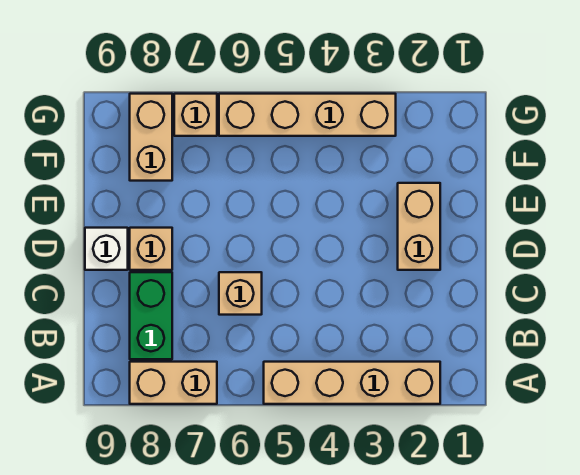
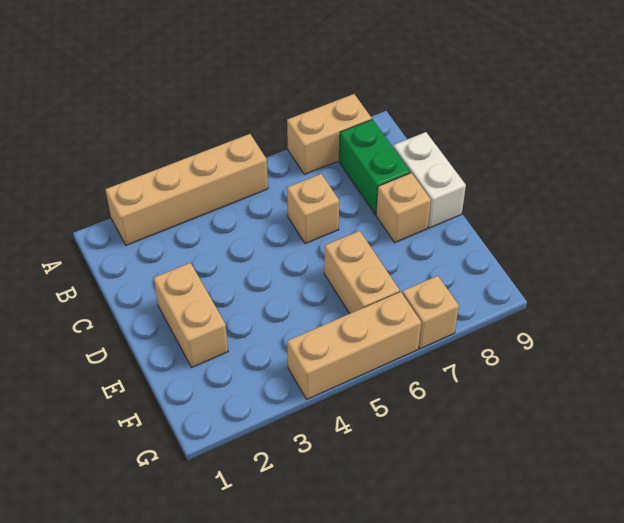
white 1x1 brick [85,228,128,270] -> white 1x2 brick [393,132,466,228]
tan 1x2 brick [130,94,172,181] -> tan 1x2 brick moved to [324,231,400,313]
tan 1x4 brick [219,94,396,136] -> tan 1x3 brick [287,292,421,399]

